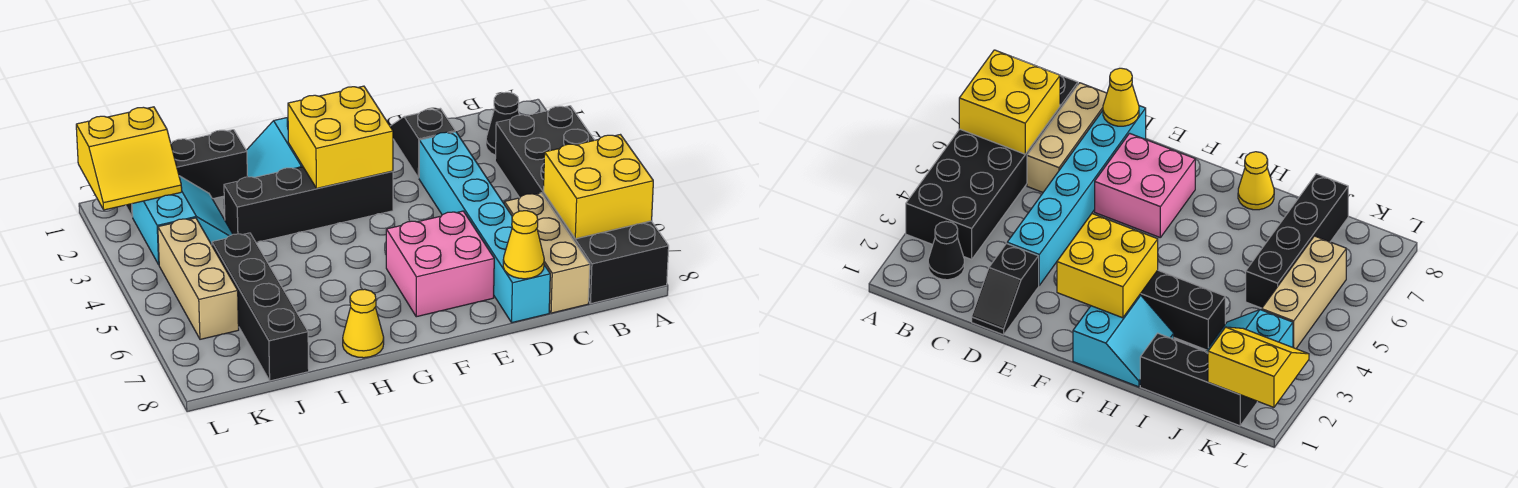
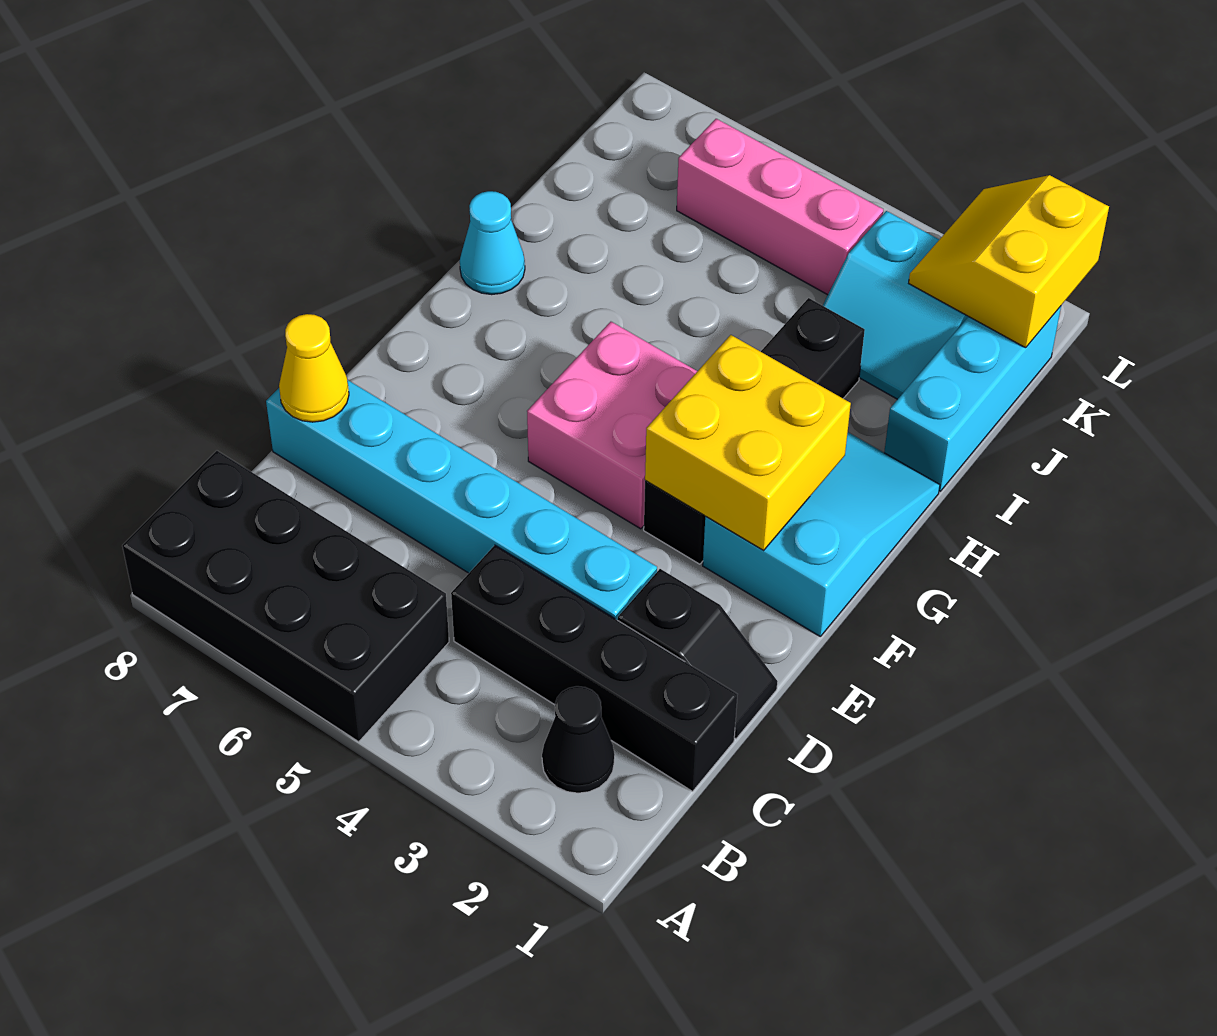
black 2x6 brick [495,106,669,304] -> black 2x4 brick [122,451,449,742]
yellow 2x2 brick [544,135,653,239] -> none
tan 1x3 brick [504,193,590,313] -> none
pink 2x2 brick [386,211,494,317] -> pink 2x2 brick moved to [527,322,697,529]
cyan 2x2 slope [246,117,303,178] -> cyan 2x3 slope [703,432,940,637]
yellow 1x1 cone [343,289,384,358] -> cyan 1x1 cone [460,191,525,295]
black 1x3 brick [126,130,247,217] -> cyan 1x3 brick [884,306,1061,491]
black 1x4 brick [212,233,309,381] -> black 1x4 brick moved to [451,545,738,791]
tan 1x3 brick [158,218,239,339] -> pink 1x3 brick [677,119,883,295]

